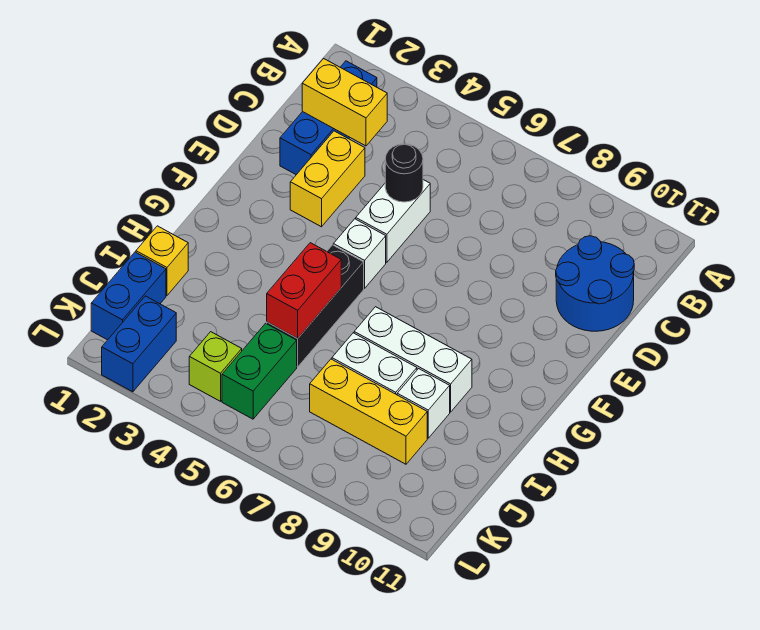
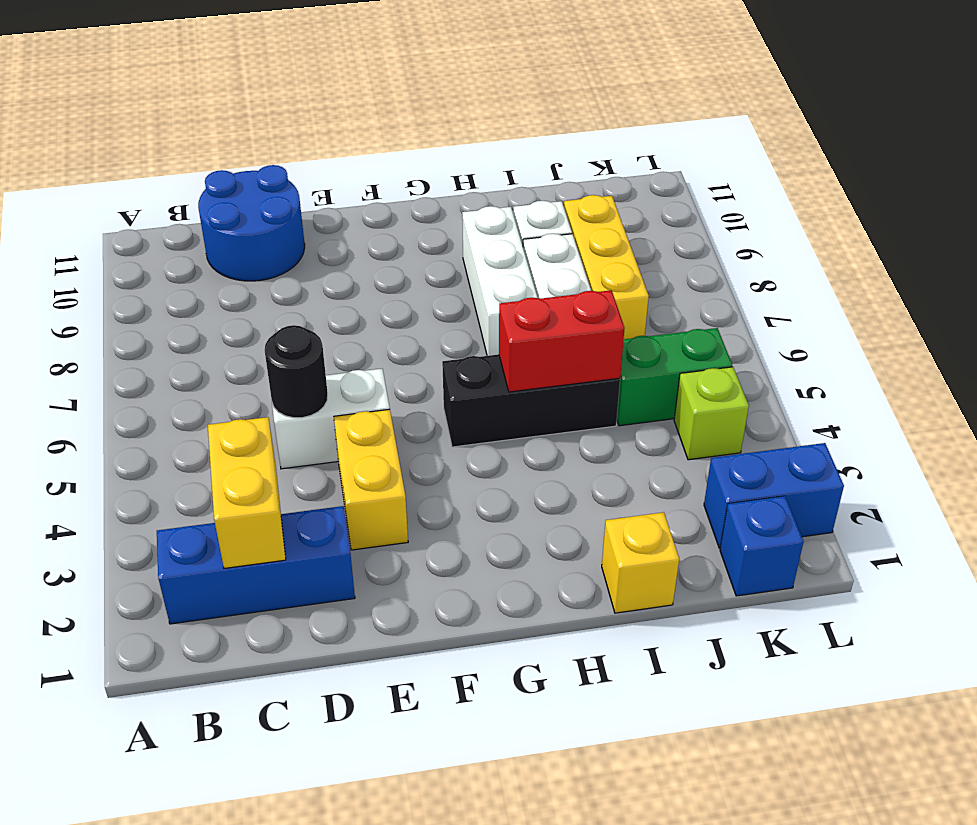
yellow 1x2 brick [290,131,365,227] -> yellow 1x2 brick turned to [334,409,408,550]
white 1x1 brick [333,219,386,288] -> none
blue 1x2 brick [91,252,166,340] -> blue 1x1 brick [720,496,804,596]

